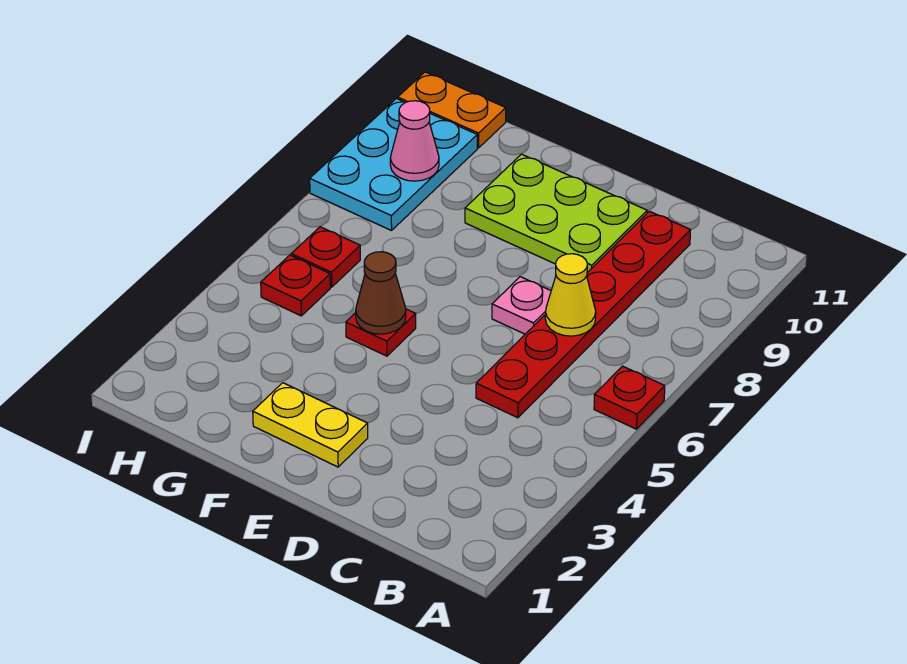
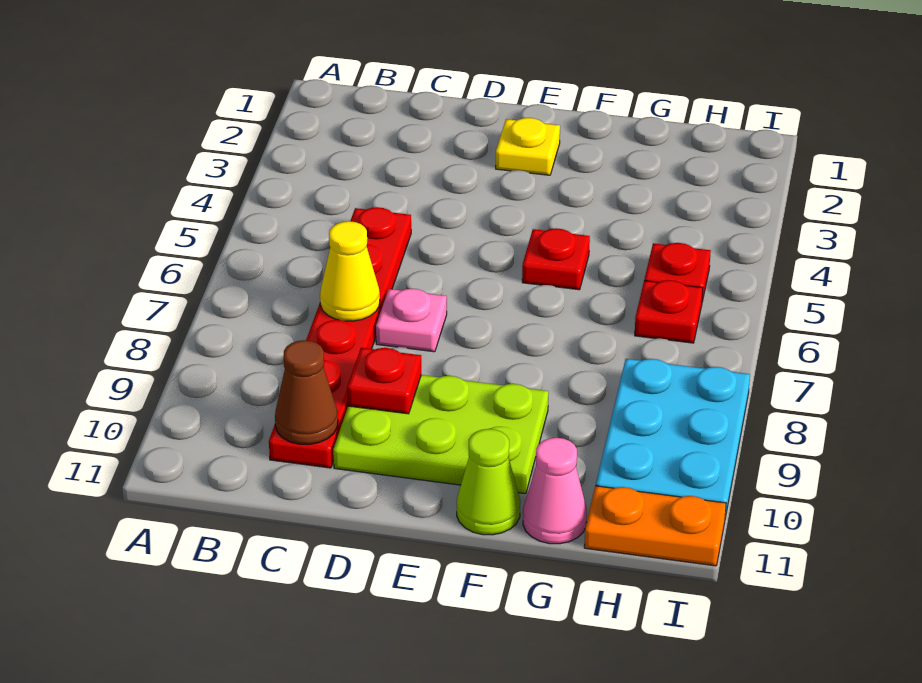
red 1x1 plate [594,366,665,429] -> red 1x1 plate moved to [347,348,421,414]
yellow 1x2 plate [253,383,368,467] -> yellow 1x1 plate [496,118,560,175]
brown 1x1 cone [356,252,406,334] -> brown 1x1 cone moved to [275,340,338,444]
none -> lime 1x1 cone [457,429,520,535]
pink 1x1 cone [390,101,439,181] -> pink 1x1 cone moved to [523,438,587,544]

